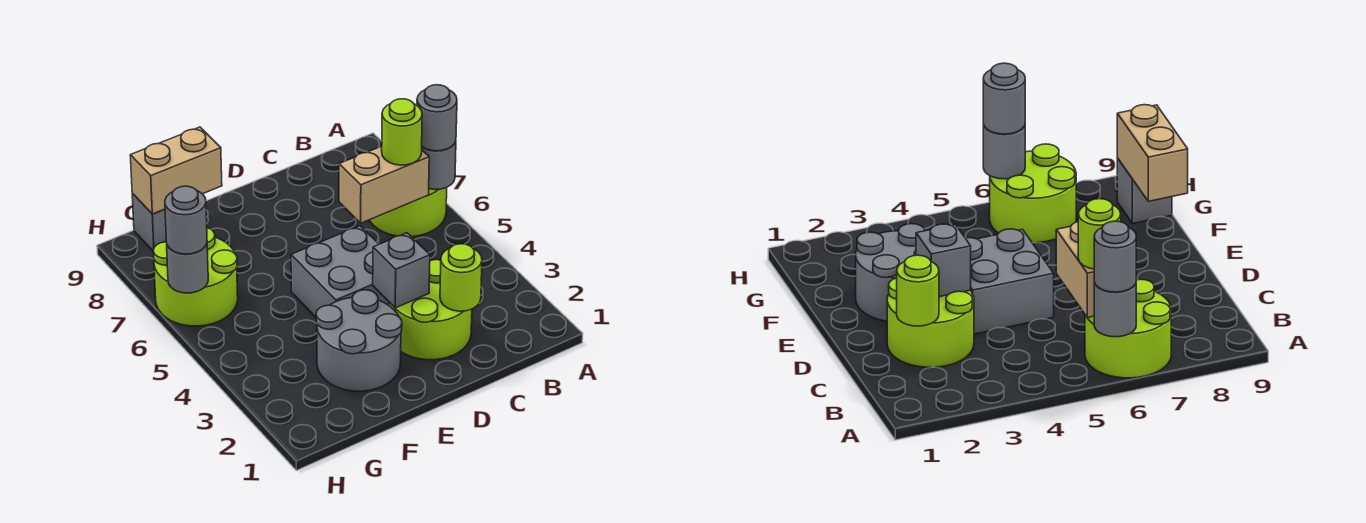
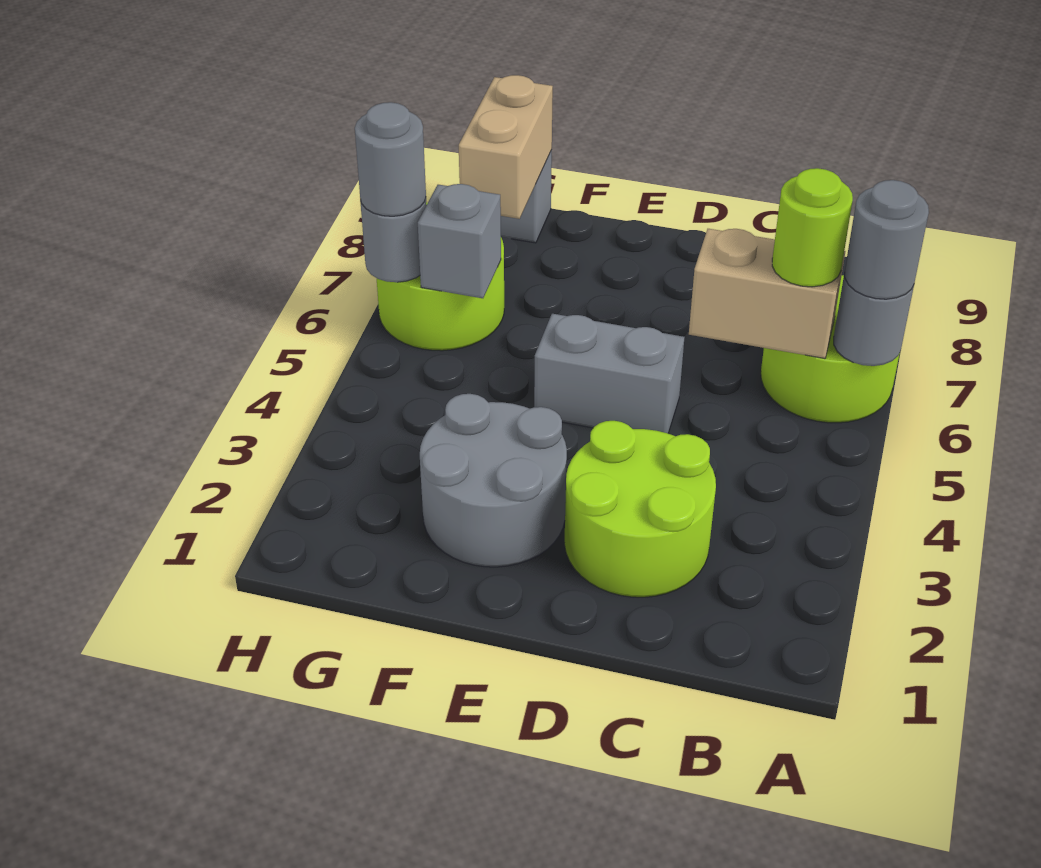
lime 1x1 round brick [440,244,482,311] -> none
grey 1x1 brick [373,233,430,308] -> grey 1x1 brick moved to [418,184,501,298]
grey 2x2 brick [291,226,389,317] -> grey 1x2 brick [534,314,684,433]
tan 1x2 brick [130,127,222,214] -> tan 1x2 brick turned to [459,75,553,219]

